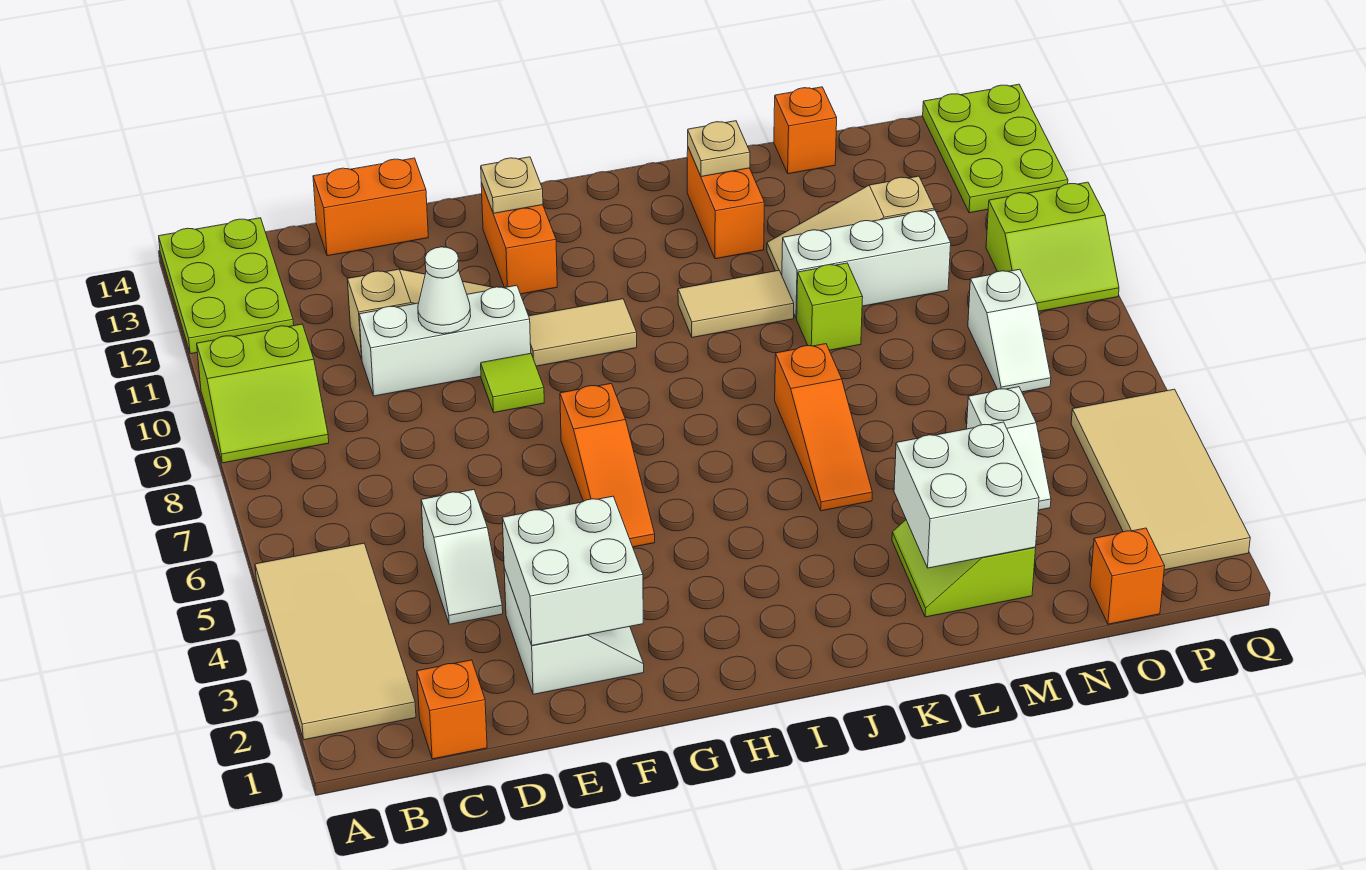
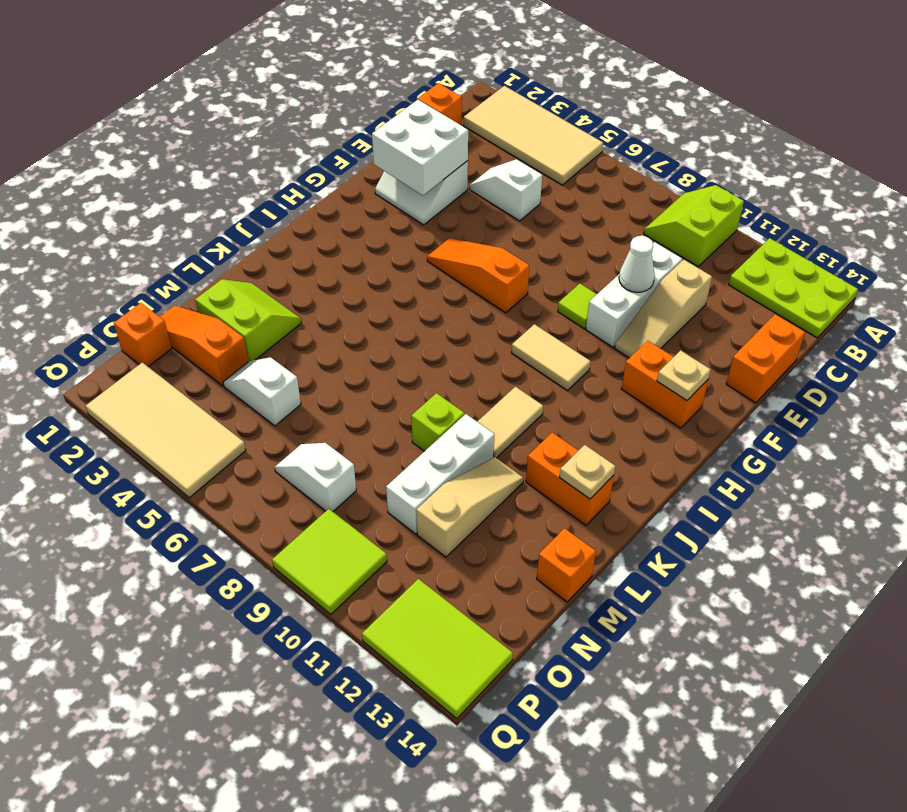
tan 1x2 tile [529,299,637,366] -> tan 1x2 tile turned to [512,324,591,390]
orange 1x3 slope [775,344,872,511] -> orange 1x3 slope moved to [160,305,248,386]
white 2x2 brick [894,422,1039,568] -> none
lime 2x2 slope [986,182,1119,312] -> lime 2x2 tile [272,509,387,614]
lime 2x3 plate [923,84,1068,213] -> lime 2x3 tile [362,579,513,719]

